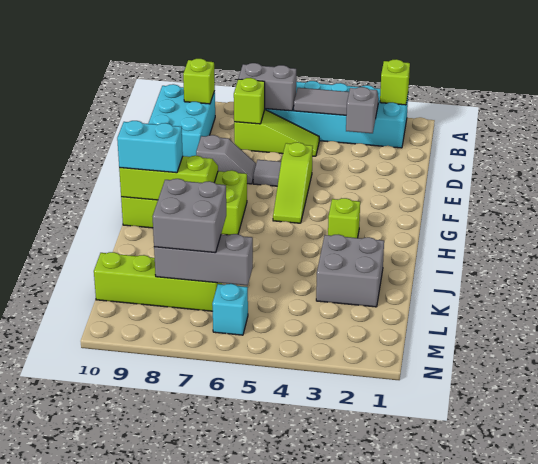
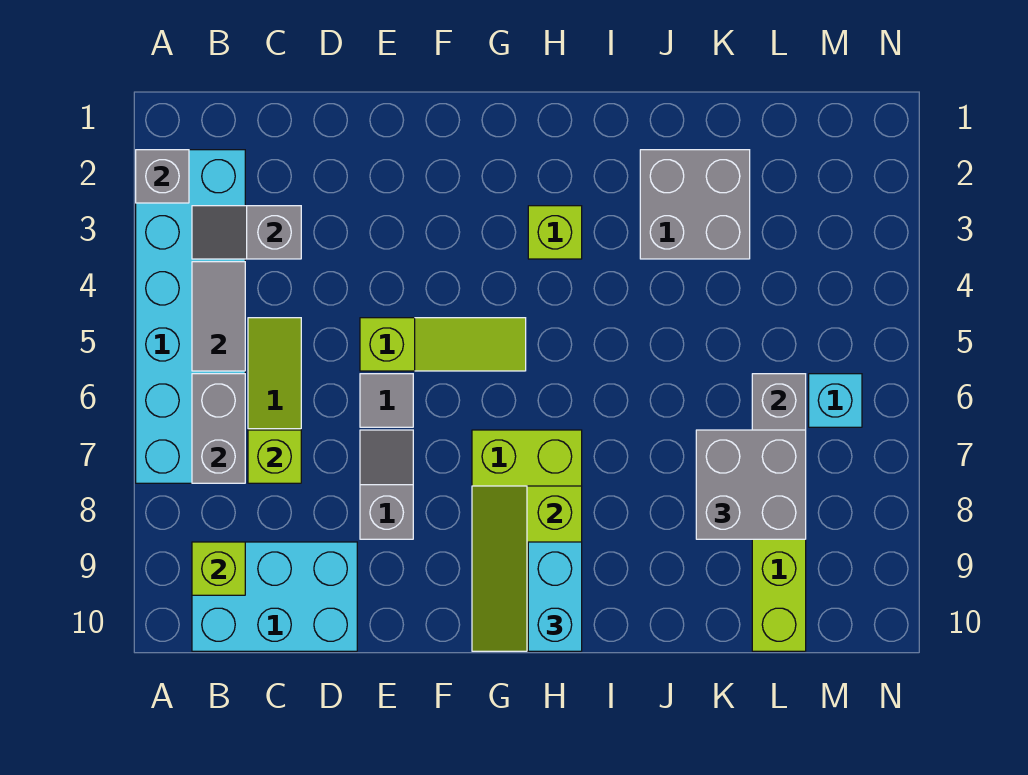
lime 1x1 brick [380,59,410,105] -> grey 1x1 brick [136,150,189,203]

